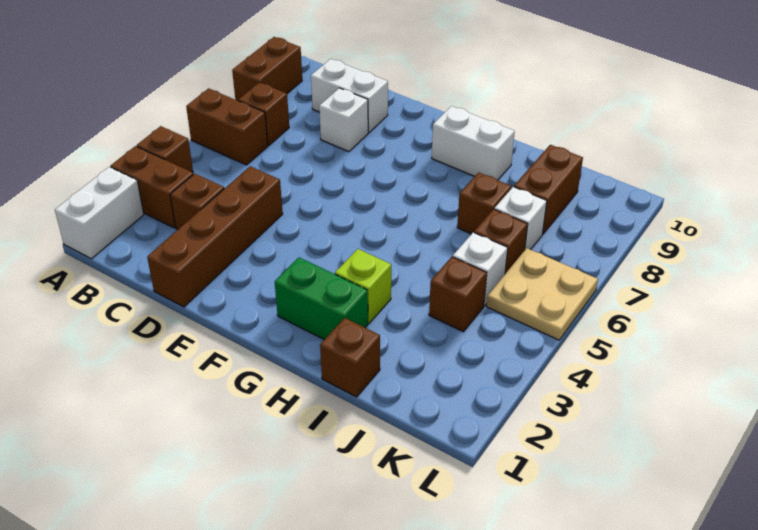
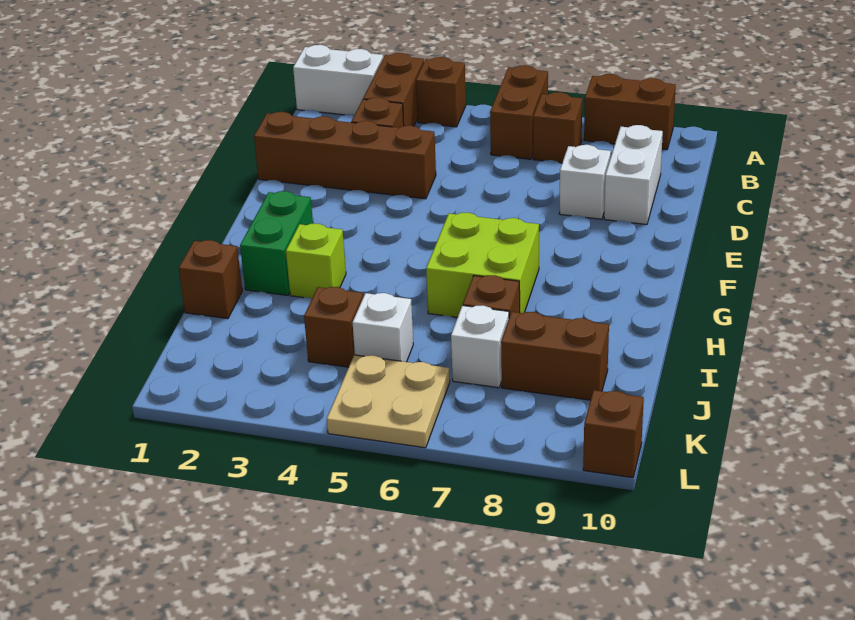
none -> lime 2x2 brick [426,213,539,317]
white 1x2 brick [432,106,515,180] -> none
brown 1x1 brick [474,209,528,274] -> brown 1x1 brick moved to [583,390,644,478]

